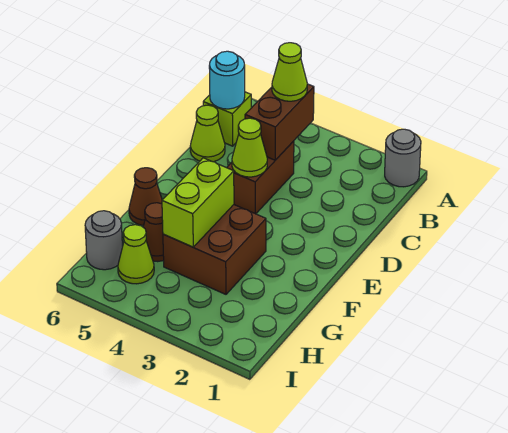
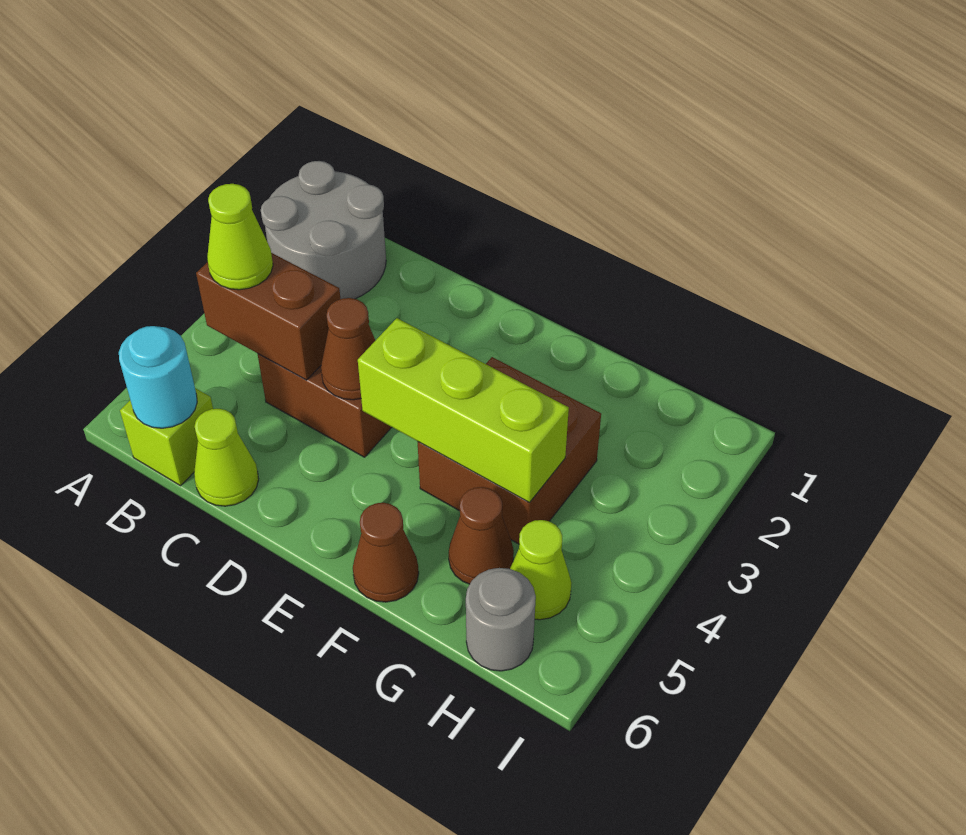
grey 1x1 round brick [385,129,421,187] -> grey 2x2 round brick [261,161,386,299]
lime 1x1 cone [232,118,267,177] -> brown 1x1 cone [321,298,375,400]
lime 1x2 brick [162,158,234,247] -> lime 1x3 brick [358,318,569,503]

